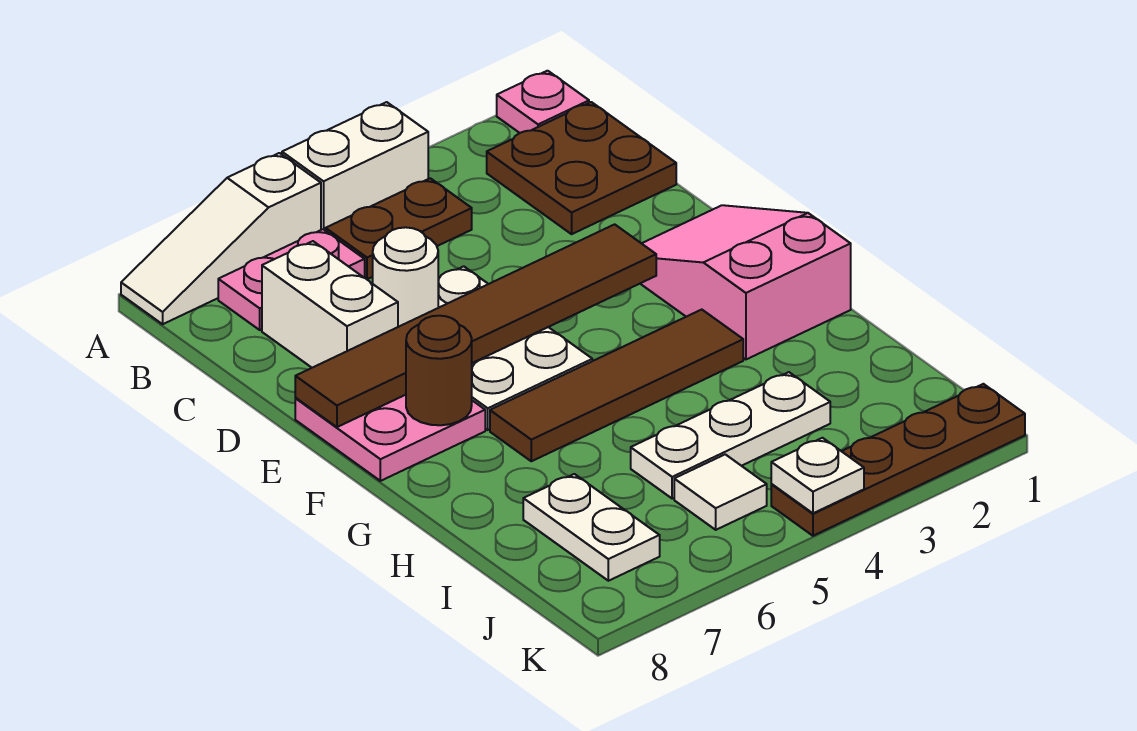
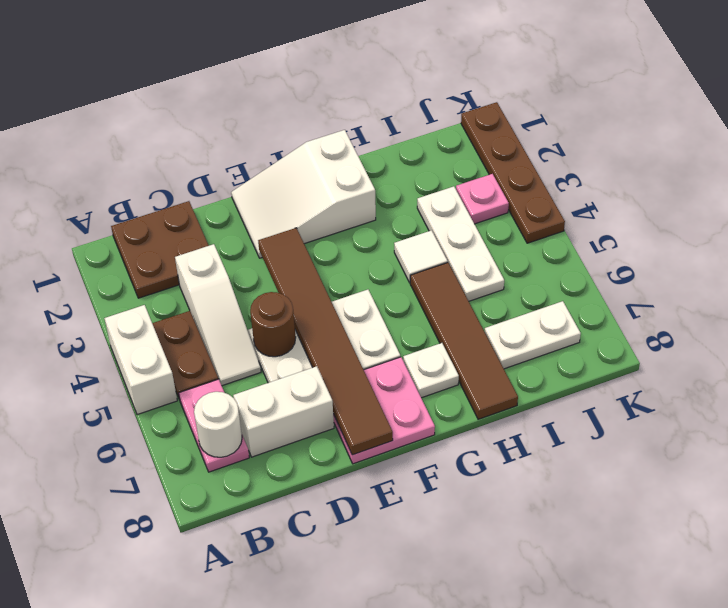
pink 1x1 plate [497,71,589,133] -> pink 1x1 plate moved to [456,174,509,224]
white 1x3 slope [121,153,321,324] -> white 1x3 slope moved to [175,244,261,386]
white 1x1 round brick [373,227,438,327] -> white 1x1 round brick moved to [194,392,242,457]
pink 2x3 slope [640,205,851,359] -> white 2x3 slope [231,130,376,258]
brown 1x1 round brick [406,316,472,425] -> brown 1x1 round brick moved to [250,292,296,357]
brown 1x4 tile [490,310,743,461] -> brown 1x4 tile moved to [410,263,518,419]
white 1x1 tile [674,454,767,530] -> white 1x1 tile moved to [394,230,448,283]
white 1x1 plate [771,438,864,513] -> white 1x1 plate moved to [403,343,459,398]

